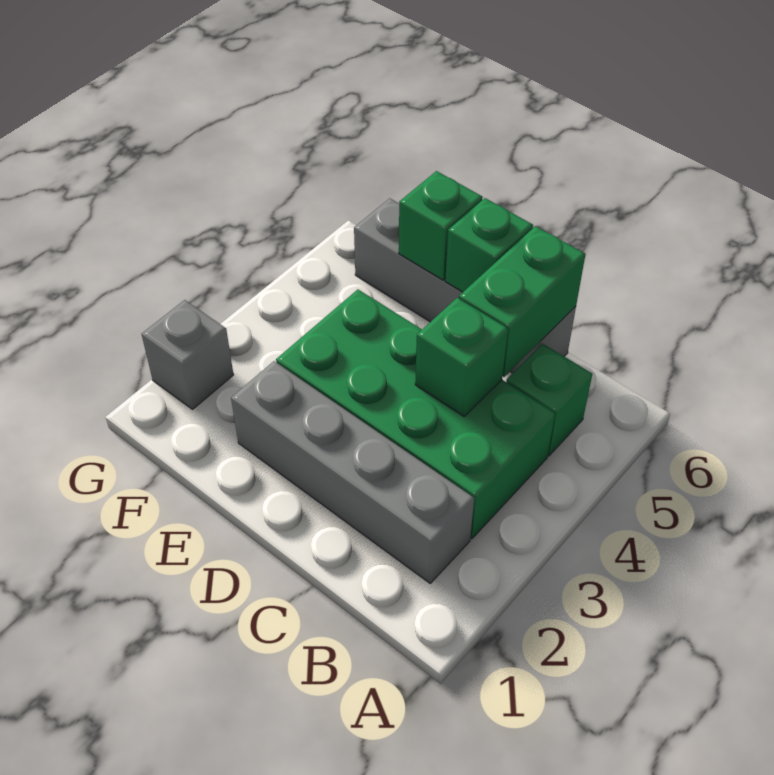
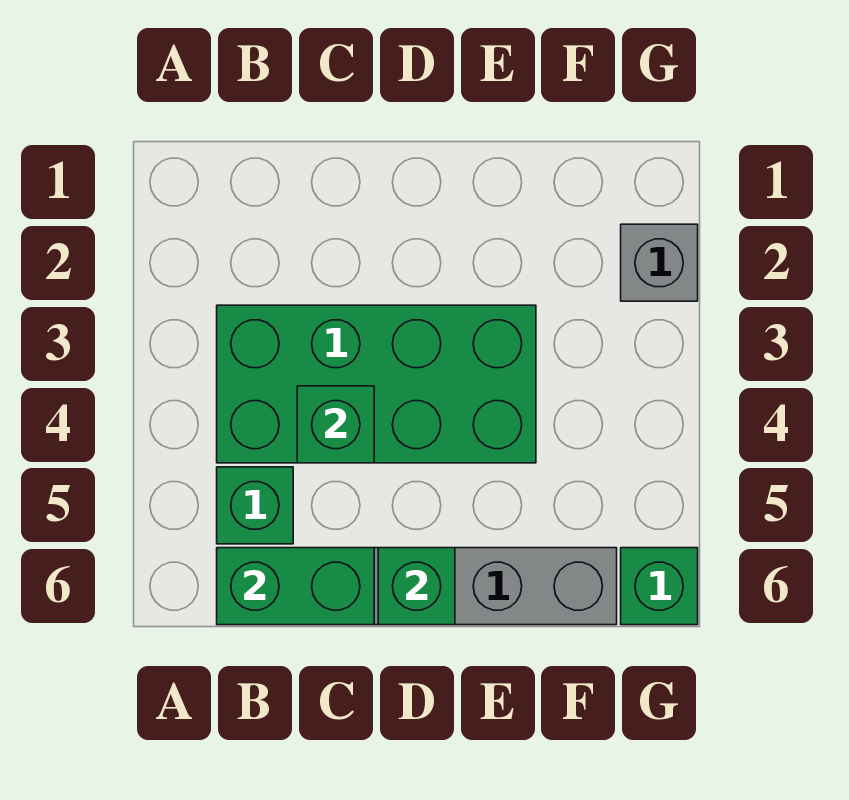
grey 1x4 brick [231,361,474,583] -> none
green 1x2 brick [459,226,585,377] -> green 1x2 brick turned to [217,548,374,625]
green 1x1 brick [399,171,483,280] -> green 1x1 brick moved to [621,548,698,625]

